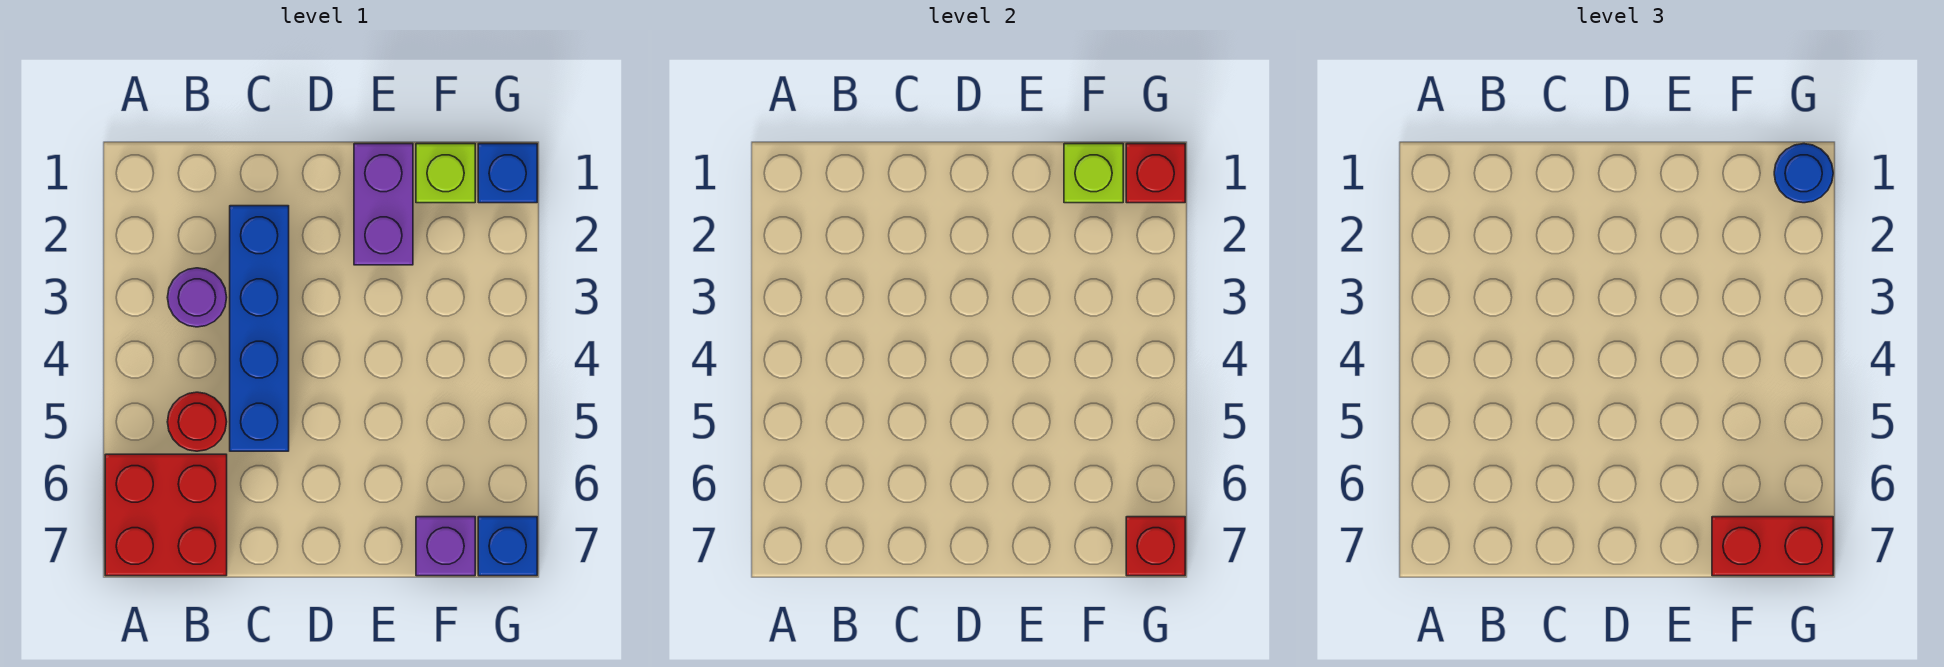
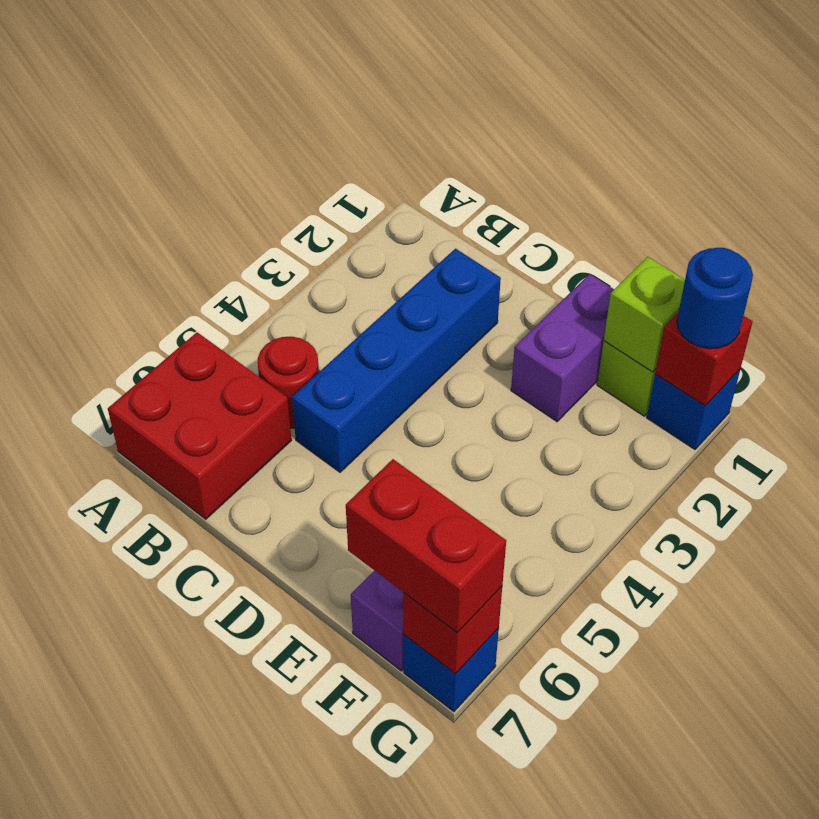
purple 1x1 round brick [167,268,227,327] -> none

